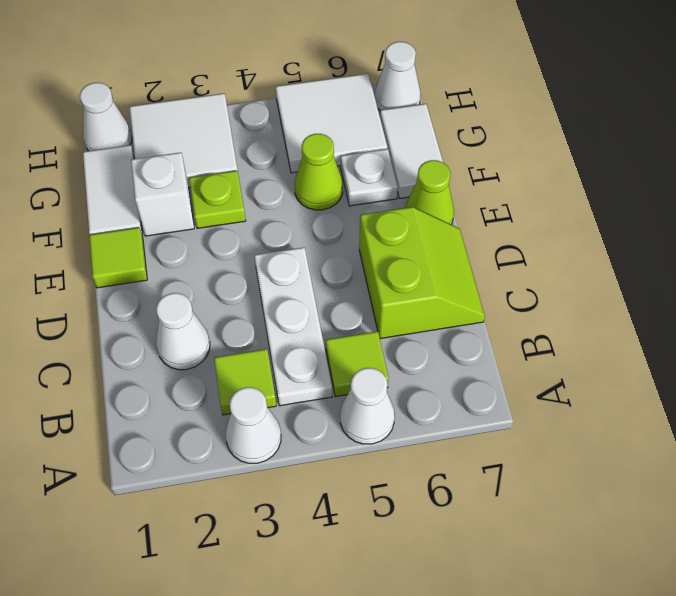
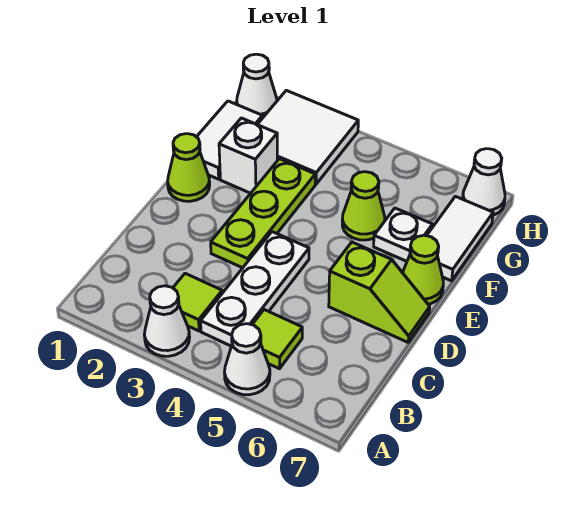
white 1x1 cone [156,293,210,370] -> none
lime 2x2 slope [359,207,485,339] -> lime 1x2 slope [329,242,430,342]
lime 1x1 tile [89,227,147,288] -> lime 1x1 cone [168,134,210,201]
lime 1x1 plate [189,171,246,228] -> lime 1x3 plate [211,159,315,268]
white 2x2 tile [276,74,387,173] -> none

